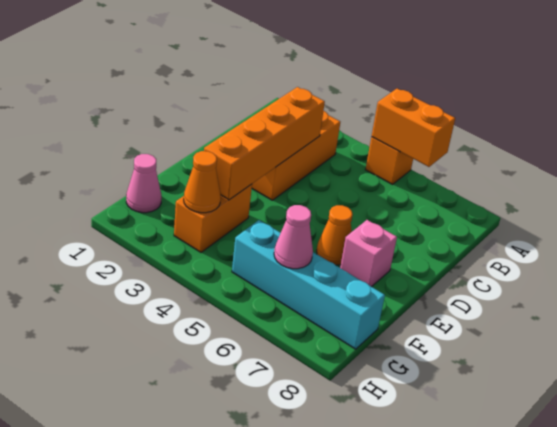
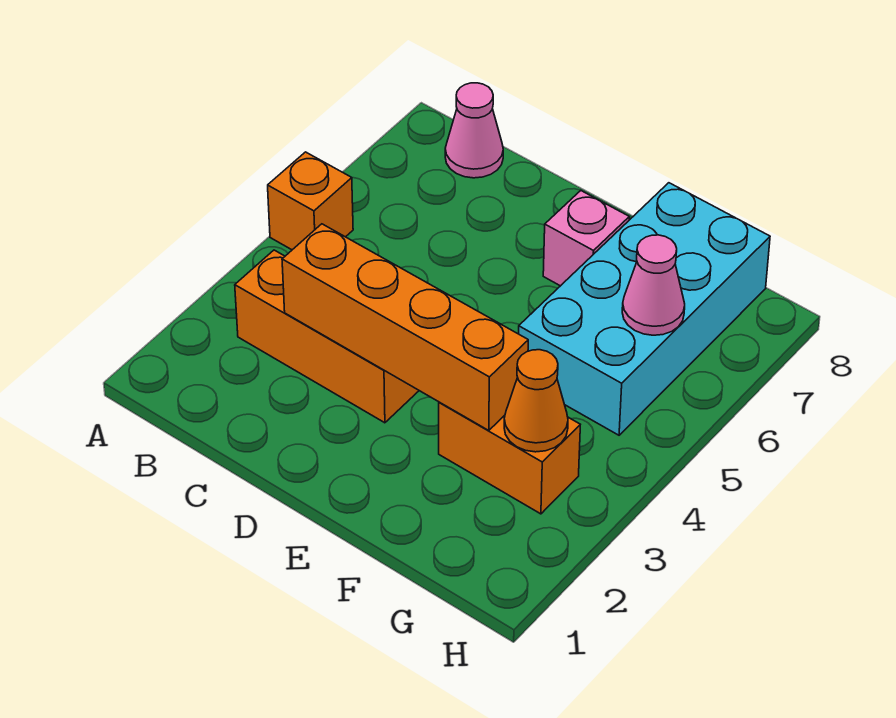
orange 1x2 brick [372,89,455,167] -> none
orange 1x1 cone [317,205,353,265] -> none
pink 1x1 cone [126,154,162,213] -> pink 1x1 cone moved to [445,83,503,178]
cyan 1x4 brick [232,220,385,349] -> cyan 2x4 brick [519,183,770,435]

